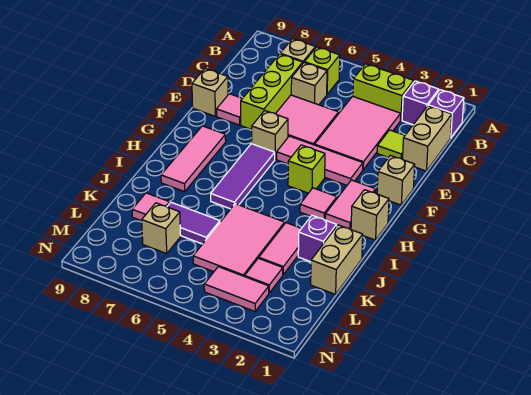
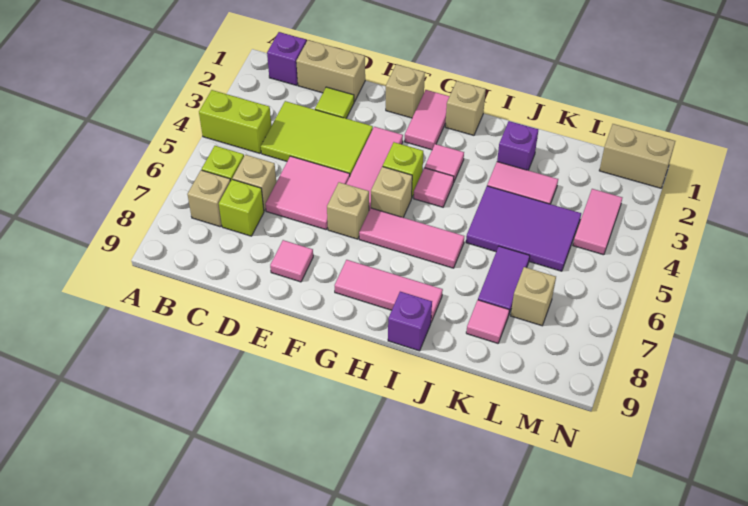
purple 1x1 brick [402,81,439,125] -> purple 1x1 brick moved to [388,292,432,351]
lime 1x2 brick [353,64,414,120] -> lime 1x2 brick turned to [199,90,271,153]
pink 2x3 tile [315,96,401,169] -> lime 2x3 tile [261,101,373,175]
lime 1x3 brick [241,54,303,130] -> lime 1x1 brick [219,179,264,236]
tan 1x1 brick [192,69,228,116] -> tan 1x1 brick moved to [371,167,412,217]
pink 1x2 tile [325,180,375,230] -> pink 1x2 tile turned to [405,90,450,150]
purple 1x3 tile [211,144,275,209] -> pink 1x3 tile [359,208,464,268]
tan 1x2 brick [311,225,363,294] -> tan 1x2 brick moved to [599,124,675,188]
pink 2x3 tile [193,204,285,276] -> purple 2x3 tile [466,186,581,271]
pink 1x1 tile [245,258,283,293] -> pink 1x1 tile moved to [414,168,454,207]

